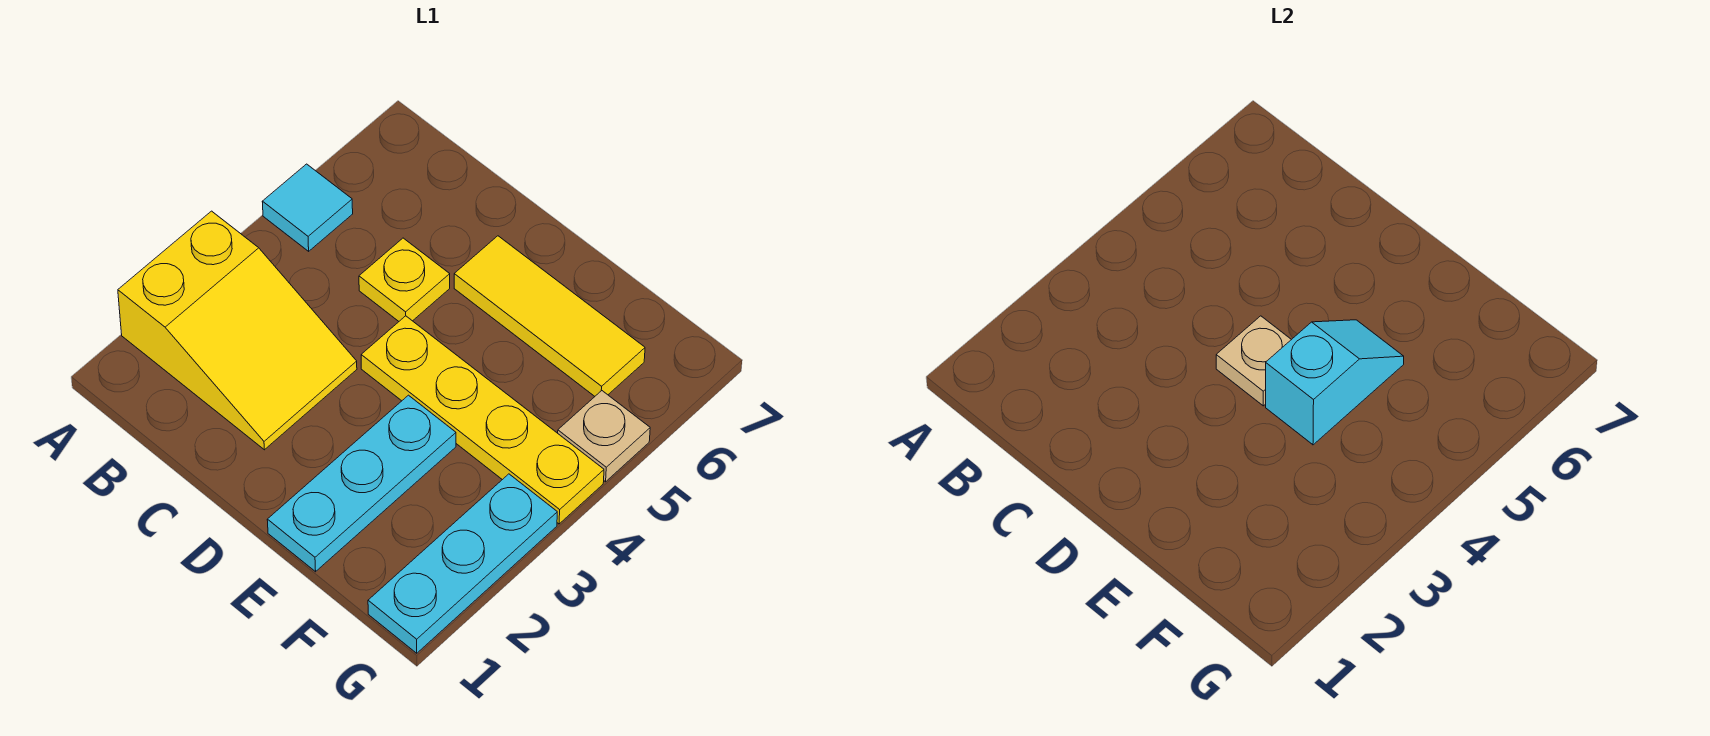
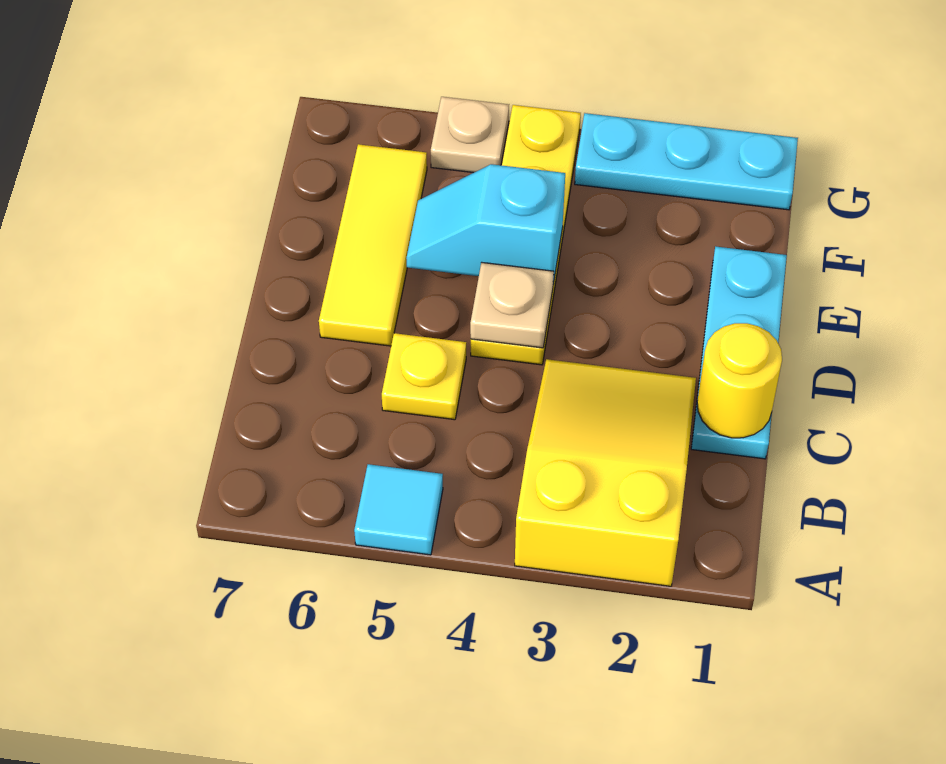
none -> yellow 1x1 round brick [697,323,782,438]
cyan 1x3 plate [267,395,456,572] -> cyan 1x3 plate turned to [691,246,787,459]

